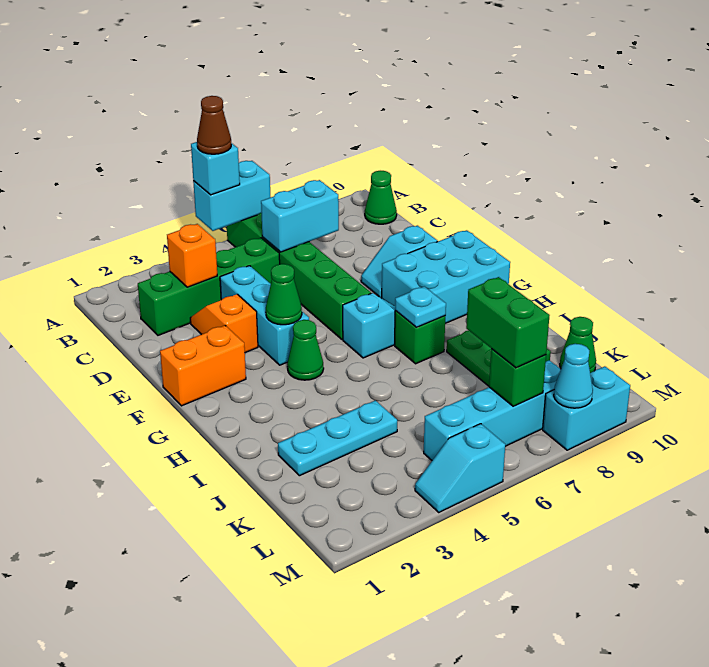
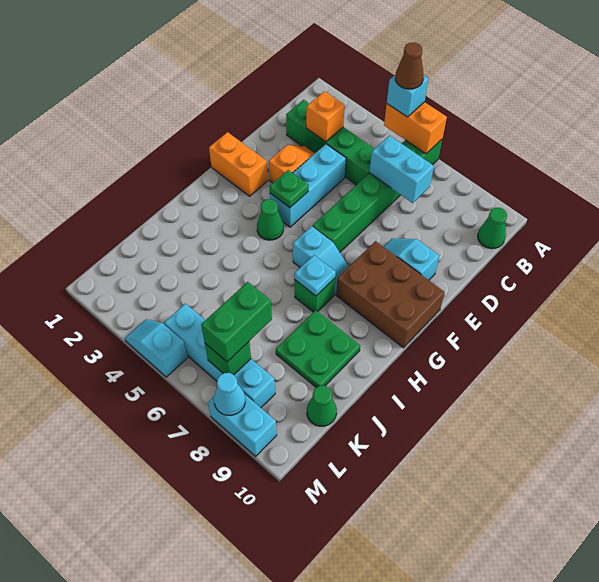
cyan 1x2 brick [193,161,271,231] -> orange 1x2 brick [384,102,447,154]
green 1x1 cone [266,264,302,325] -> green 1x1 plate [269,170,309,208]
cyan 2x3 brick [382,230,510,323] -> brown 2x3 brick [336,241,445,348]
cyan 1x3 plate [278,400,397,476] -> none

